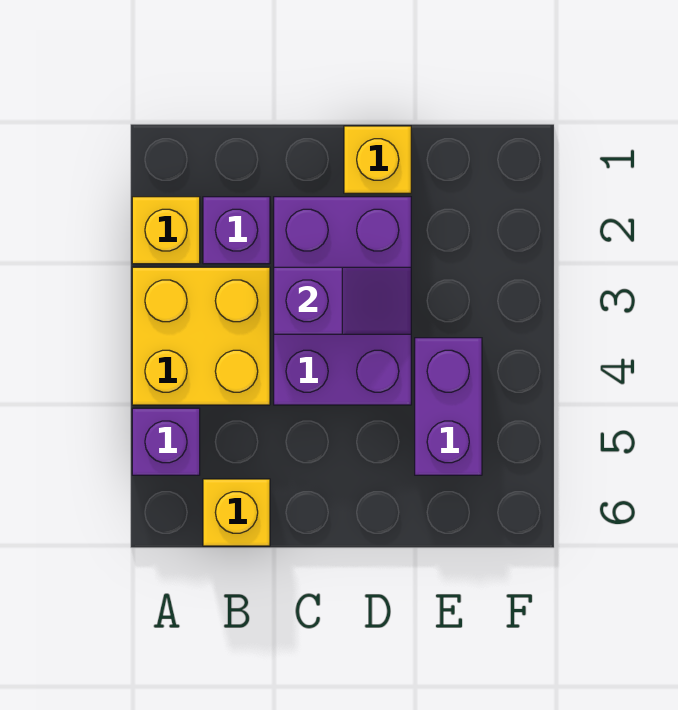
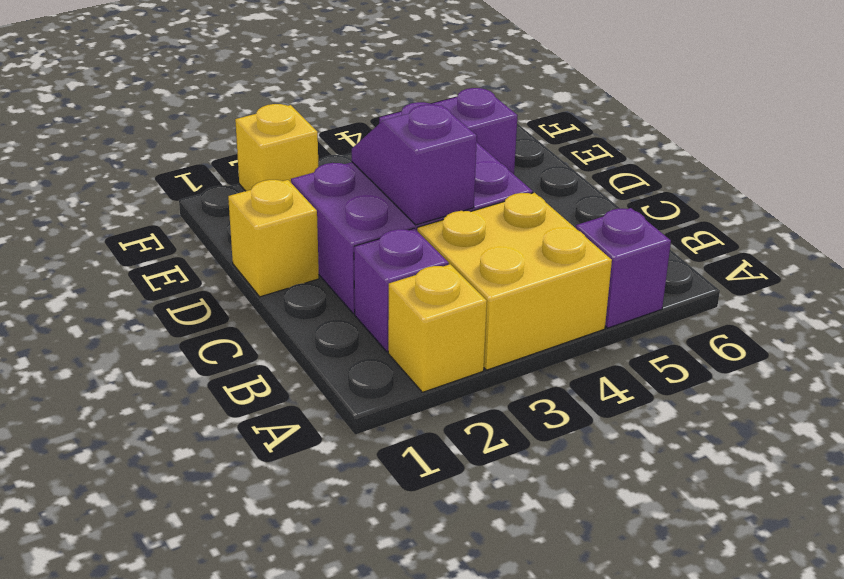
yellow 1x1 brick [203,479,270,546] -> yellow 1x1 brick moved to [235,104,318,191]

